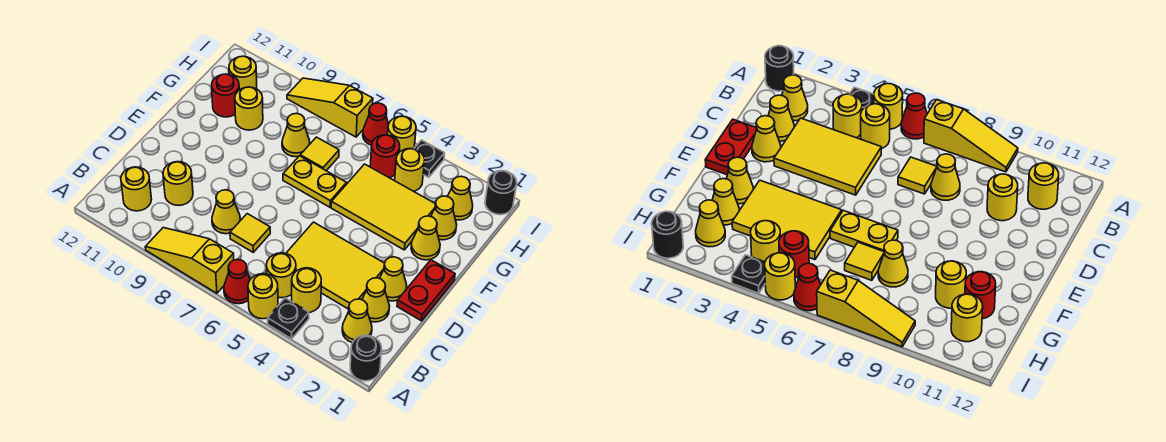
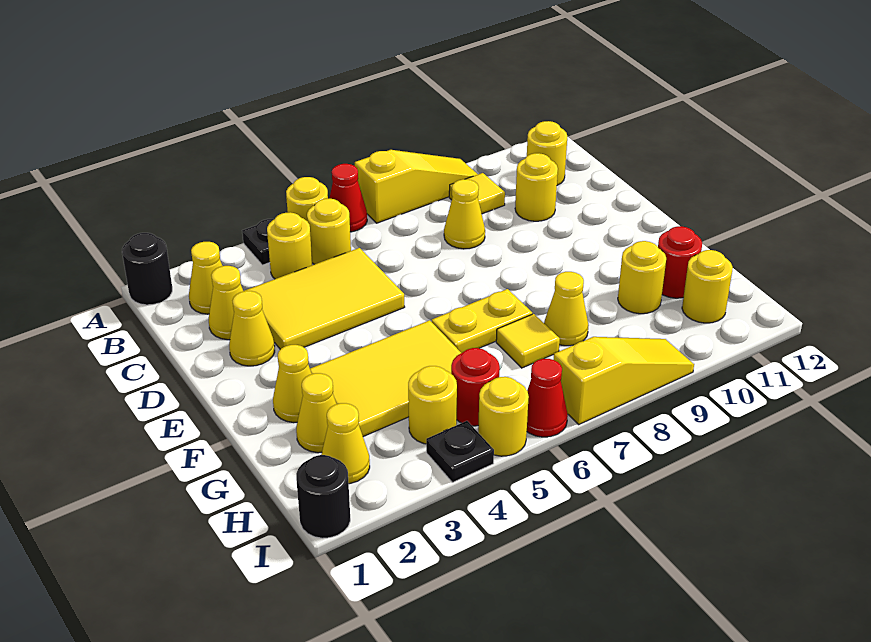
yellow 1x1 tile [230,214,270,252] -> yellow 1x1 tile moved to [449,173,505,214]
red 1x2 plate [397,260,455,321] -> none

